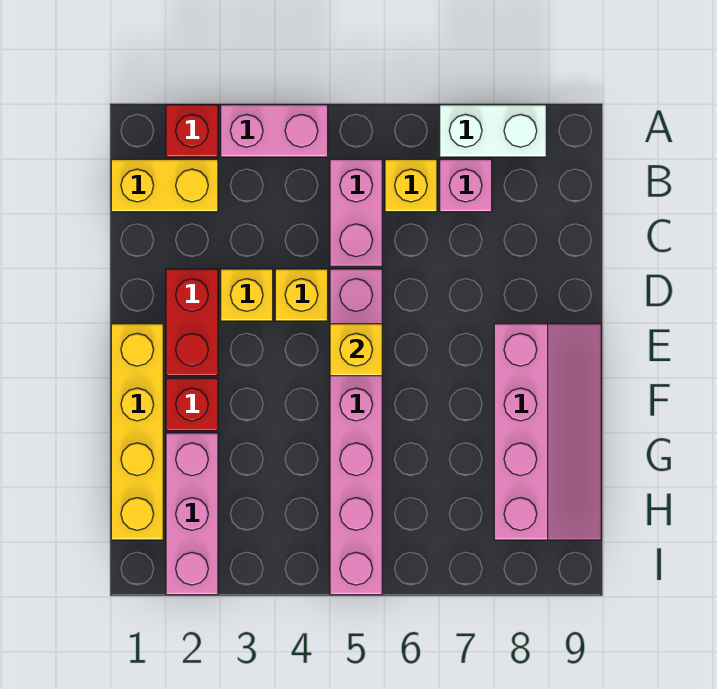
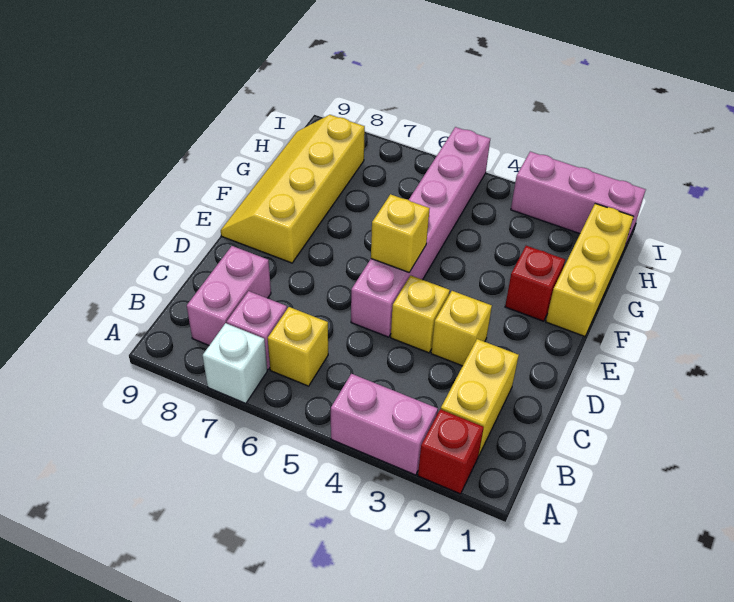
white 1x2 brick [440,105,546,157] -> white 1x1 brick [203,323,267,404]
yellow 1x2 brick [111,159,218,212] -> yellow 1x2 brick turned to [441,339,519,455]
pink 1x2 brick [330,159,382,266] -> pink 1x2 brick moved to [187,246,271,345]
red 1x2 brick [166,269,218,376] -> none
yellow 1x4 brick [111,324,163,540] -> yellow 1x3 brick [546,204,634,336]
pink 2x4 slope [494,324,601,540] -> yellow 2x4 slope [221,115,365,263]
pink 1x3 brick [166,433,218,595] -> pink 1x3 brick turned to [511,152,646,246]

